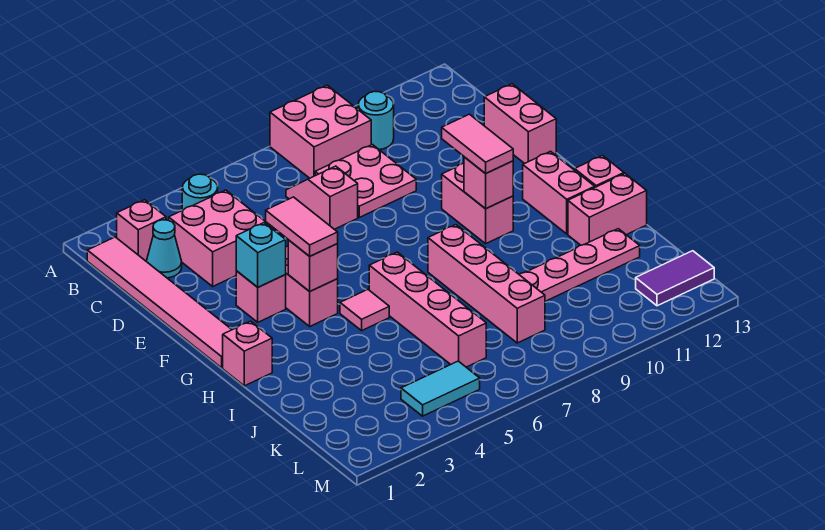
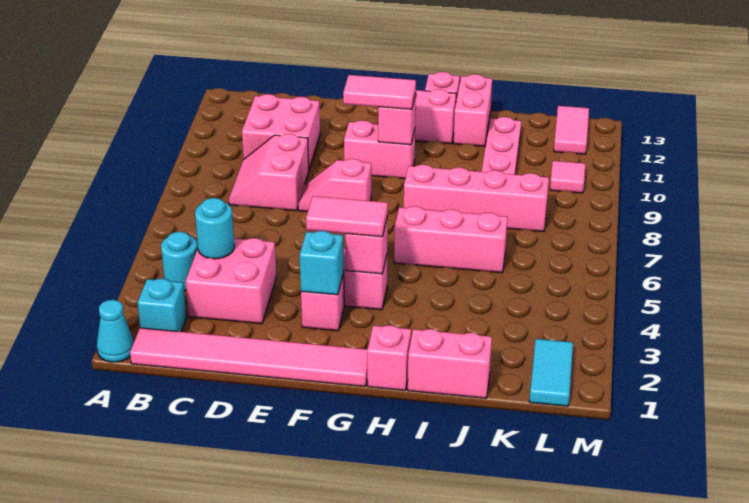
pink 2x2 brick [270,85,371,178] -> pink 2x2 brick moved to [242,94,320,169]
pink 1x1 brick [117,200,166,261] -> cyan 1x1 brick [137,279,186,332]
cyan 1x1 round brick [358,91,394,150] -> cyan 1x1 round brick moved to [195,198,234,259]
cyan 1x1 cone [146,220,182,278] -> cyan 1x1 cone moved to [97,300,134,362]
pink 1x2 slope [286,166,358,229] -> pink 1x2 slope moved to [298,159,371,212]
pink 2x2 plate [315,145,416,217] -> pink 2x2 slope [229,134,309,211]
pink 1x2 brick [484,84,556,164] -> pink 1x2 brick moved to [408,329,492,398]
pink 1x1 tile [340,290,389,331] -> pink 1x1 tile moved to [550,161,585,193]
pink 1x4 brick [369,252,486,367] -> pink 1x3 brick [394,206,508,273]
cyan 1x2 tile [401,361,480,416] -> cyan 1x2 tile moved to [529,339,573,406]
purple 1x2 tile [636,251,714,306] -> pink 1x2 tile [554,106,589,154]

